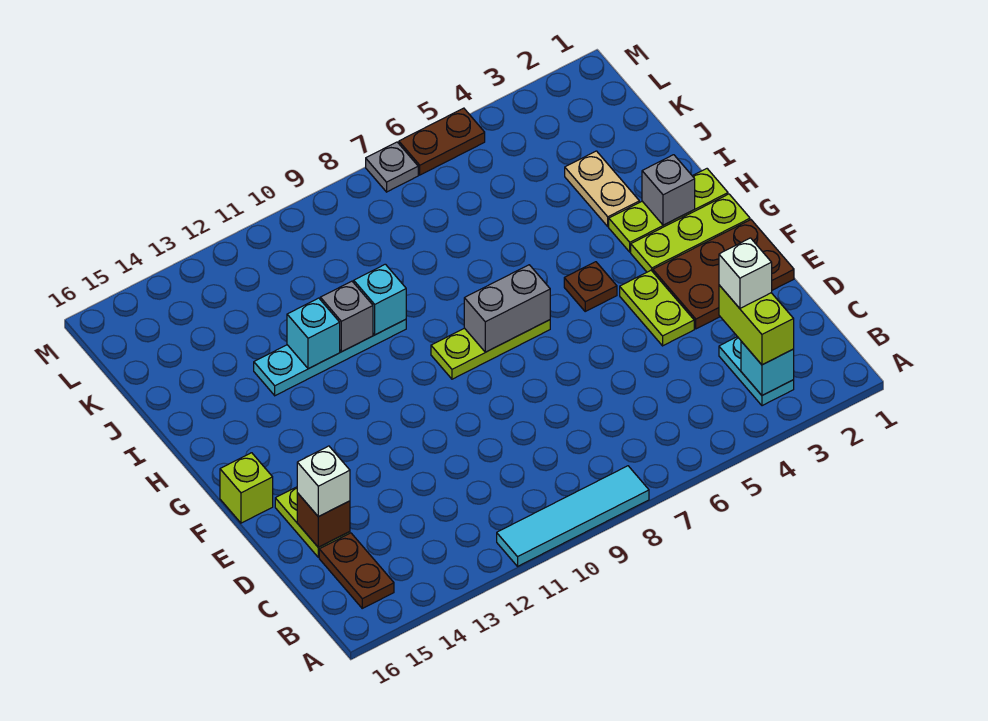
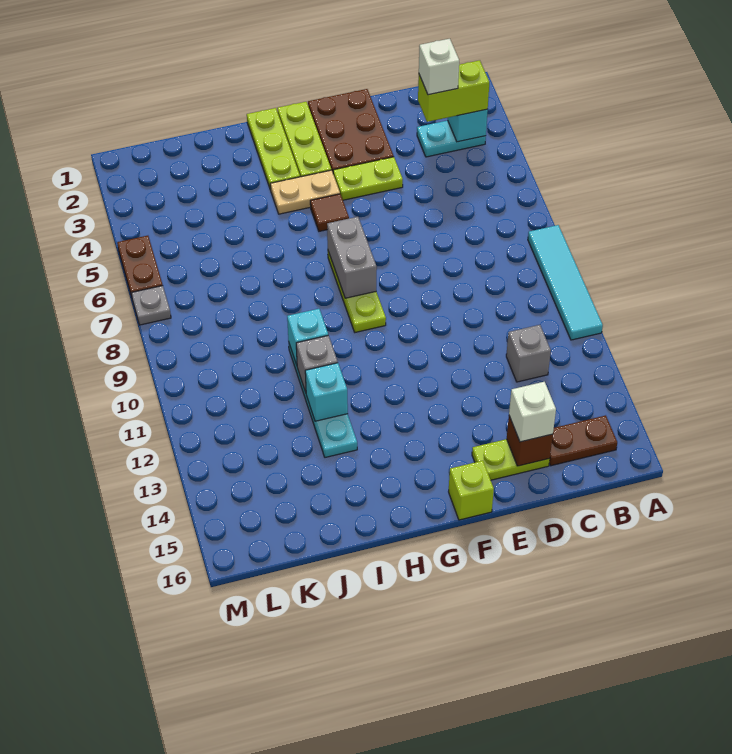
brown 1x1 plate [564,262,617,311] -> brown 1x1 tile [310,194,349,231]
grey 1x1 brick [642,155,695,225] -> grey 1x1 brick moved to [506,325,551,382]
tan 1x2 plate [565,151,639,226] -> tan 1x2 plate moved to [270,170,340,214]

